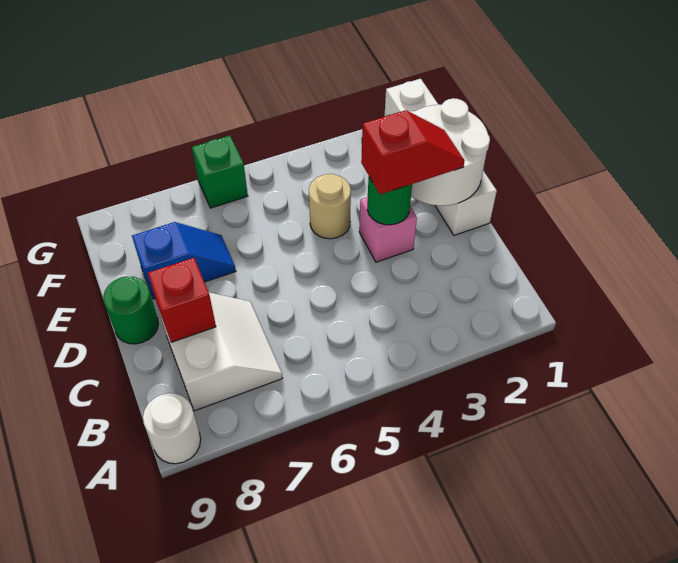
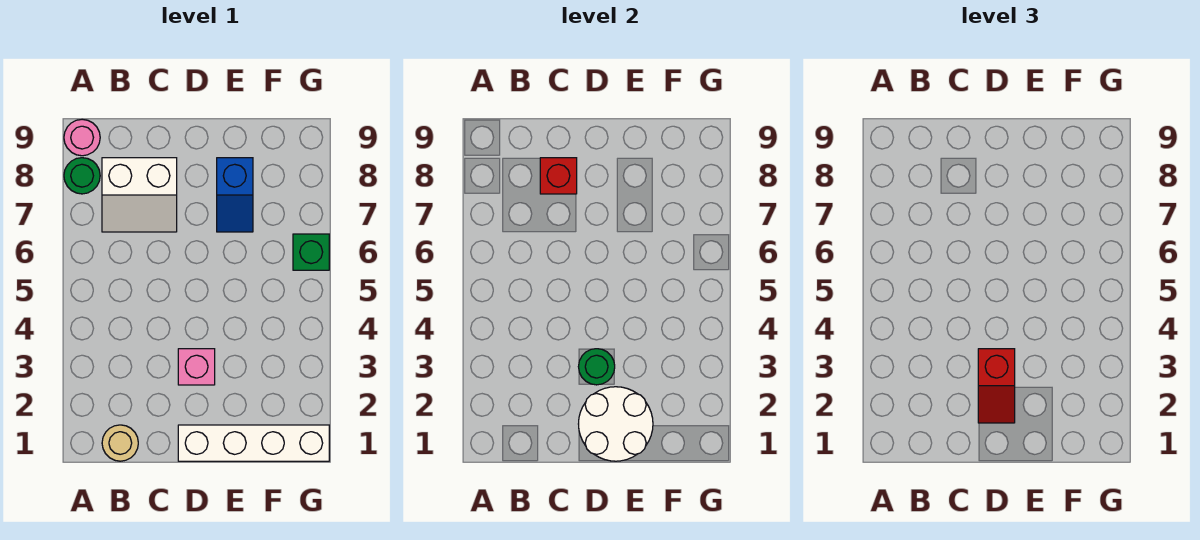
white 1x1 round brick [143,393,201,464] -> pink 1x1 round brick [64,119,100,156]
green 1x1 round brick [103,276,158,344] -> green 1x1 round brick moved to [64,158,100,194]
tan 1x1 round brick [309,174,351,239] -> tan 1x1 round brick moved to [102,425,138,461]

